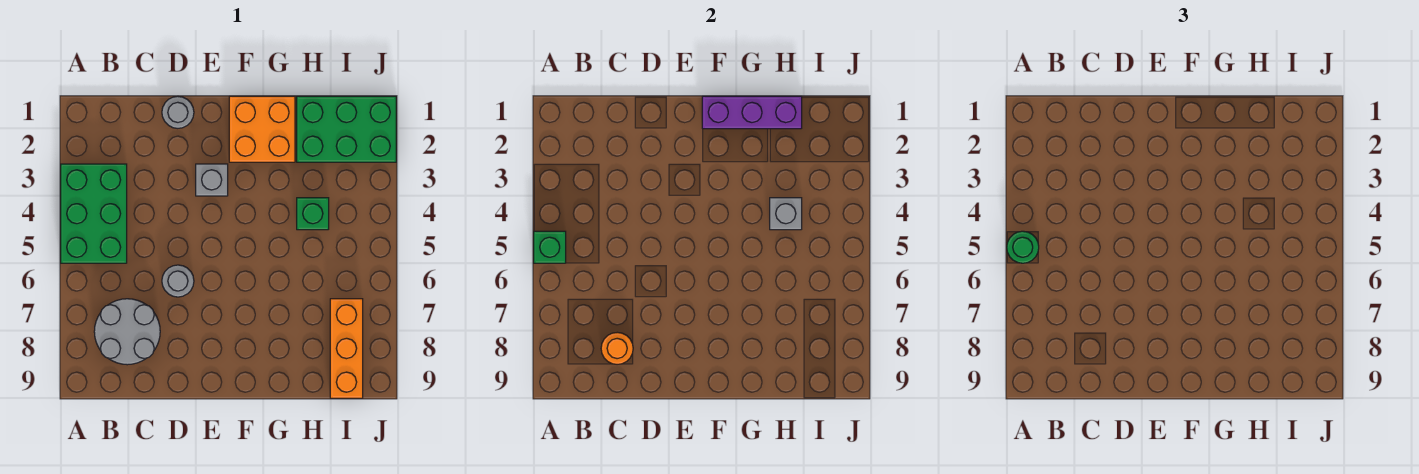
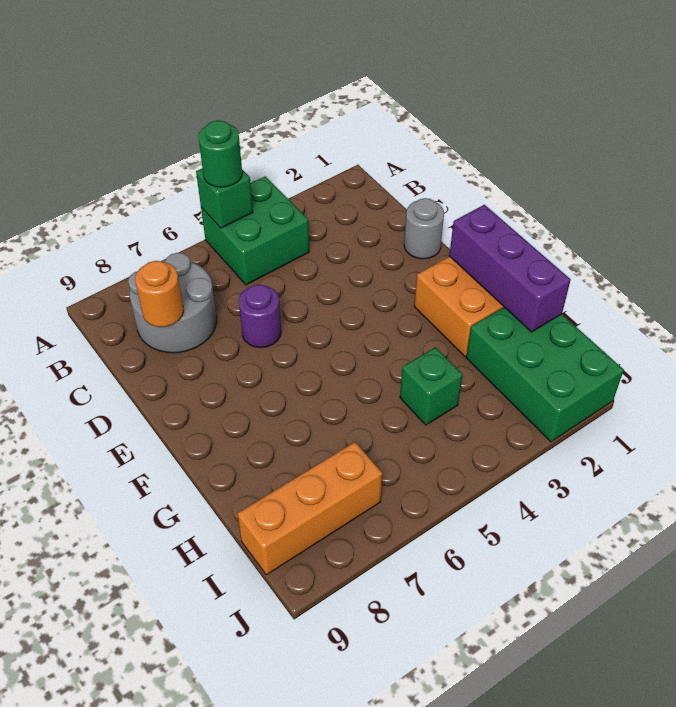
green 2x3 brick [61,164,127,263] -> green 2x2 brick [201,176,309,285]
grey 1x1 round brick [162,265,194,297] -> purple 1x1 round brick [239,285,281,348]
grey 1x1 brick [196,164,228,196] -> none
grey 1x1 brick [770,198,802,230] -> none

